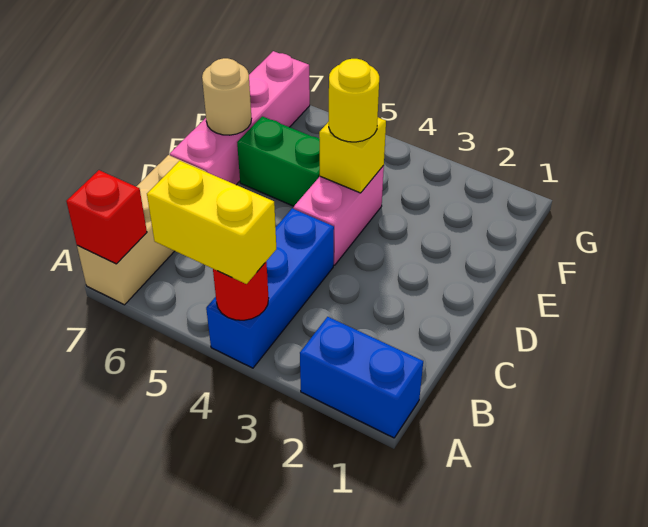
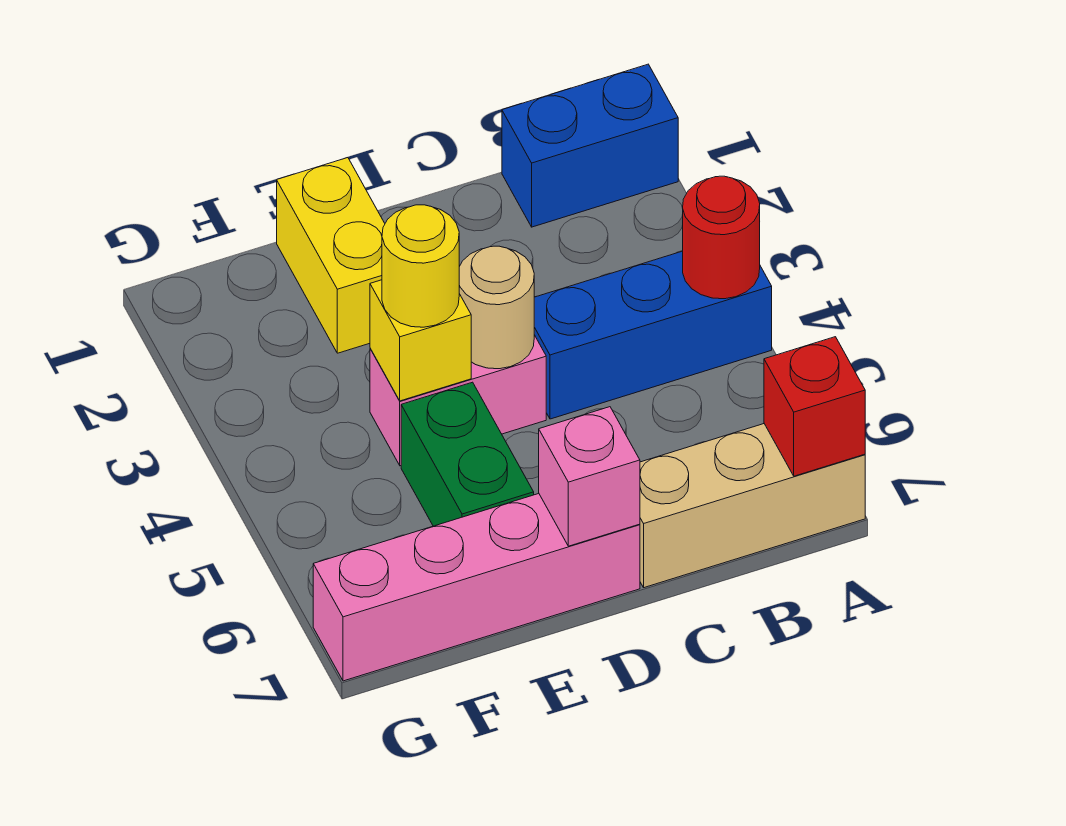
blue 1x2 brick [300,317,423,438] -> blue 1x2 brick turned to [502,64,678,227]
yellow 1x2 brick [147,161,276,284] -> yellow 1x2 brick moved to [277,158,385,353]
none -> pink 1x1 brick [539,407,640,546]
tan 1x1 round brick [202,58,252,135] -> tan 1x1 round brick moved to [459,246,534,369]

